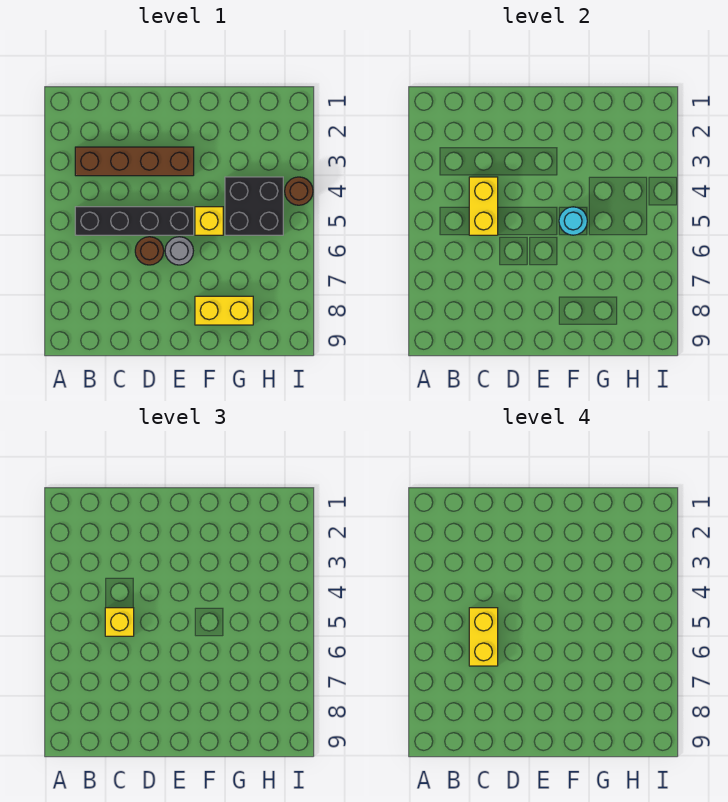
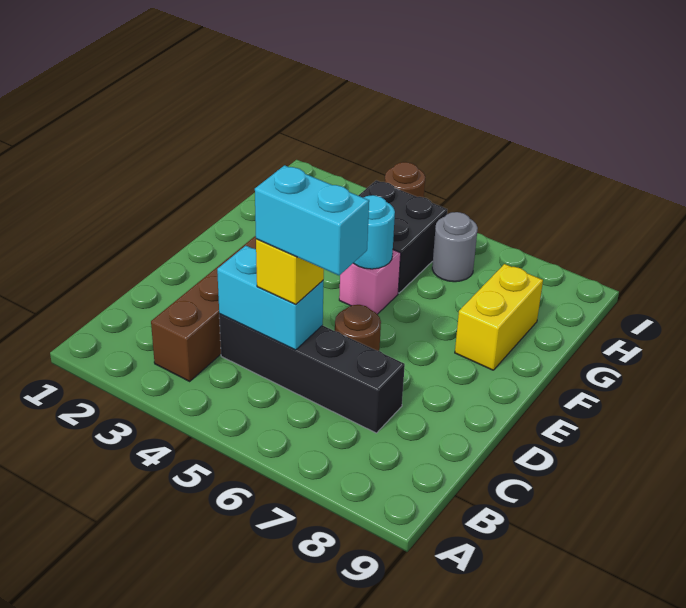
black 1x4 brick [75,207,194,235] -> black 1x4 brick turned to [219,314,405,433]
yellow 1x2 brick [469,177,498,235] -> cyan 1x2 brick [217,246,323,350]
yellow 1x2 brick [469,608,498,666] -> cyan 1x2 brick [255,165,369,275]
grey 1x1 round brick [165,237,193,265] -> grey 1x1 round brick moved to [432,212,478,282]
yellow 1x1 brick [195,207,223,235] -> pink 1x1 brick [339,250,401,314]

